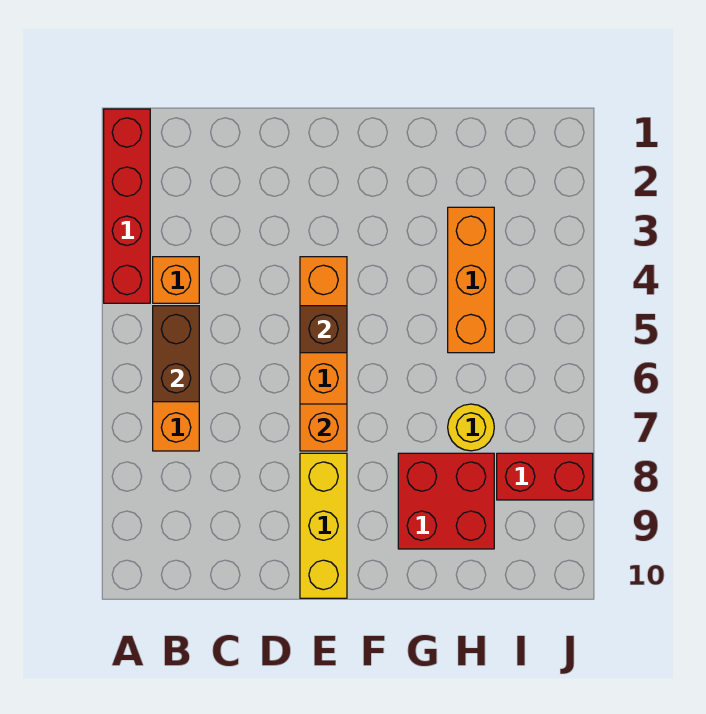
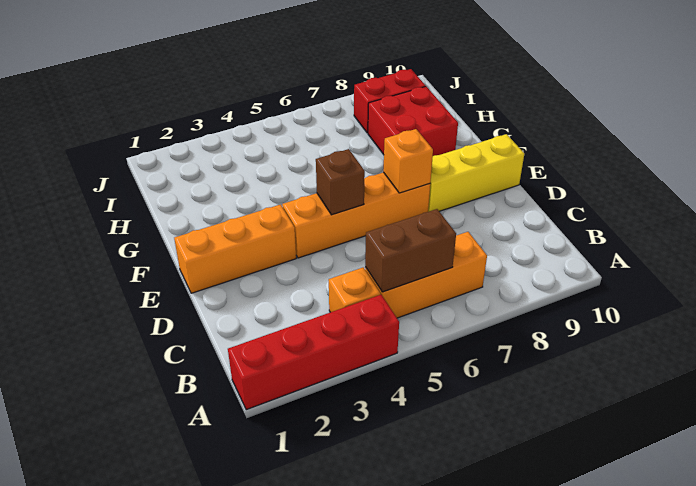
orange 1x3 brick [448,207,494,353] -> orange 1x3 brick moved to [174,205,296,293]
yellow 1x1 round brick [448,404,494,451] -> none
red 1x2 brick [497,453,593,500] -> red 1x2 brick turned to [354,69,426,133]

